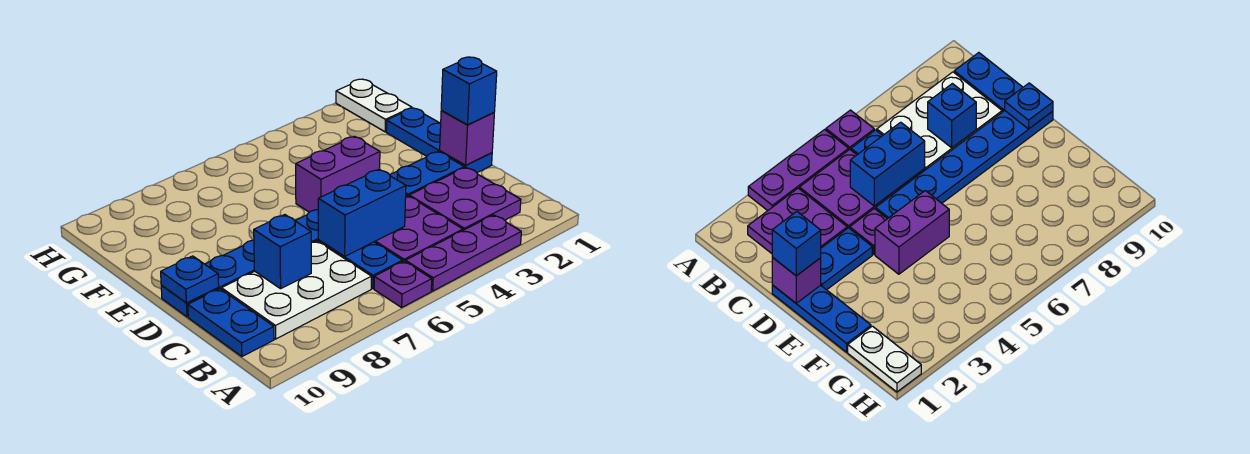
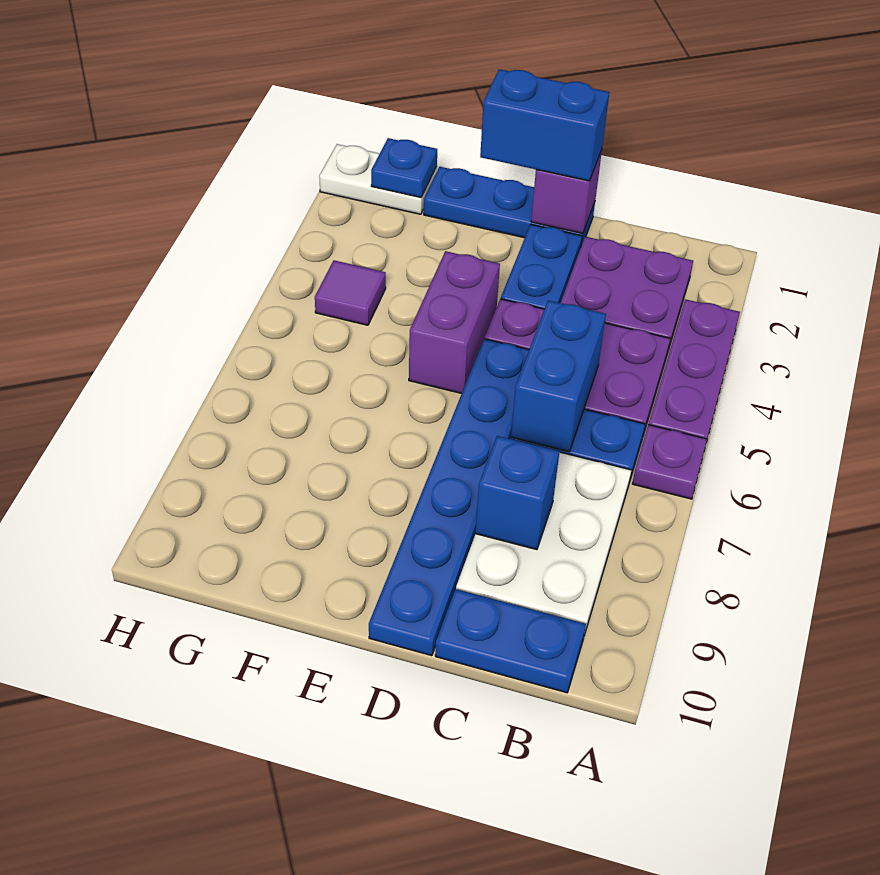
blue 1x1 brick [441,57,497,125] -> blue 1x2 brick [480,69,610,181]
blue 1x1 plate [161,256,219,303] -> blue 1x1 plate moved to [371,138,437,197]
none -> purple 1x1 tile [315,260,386,325]

